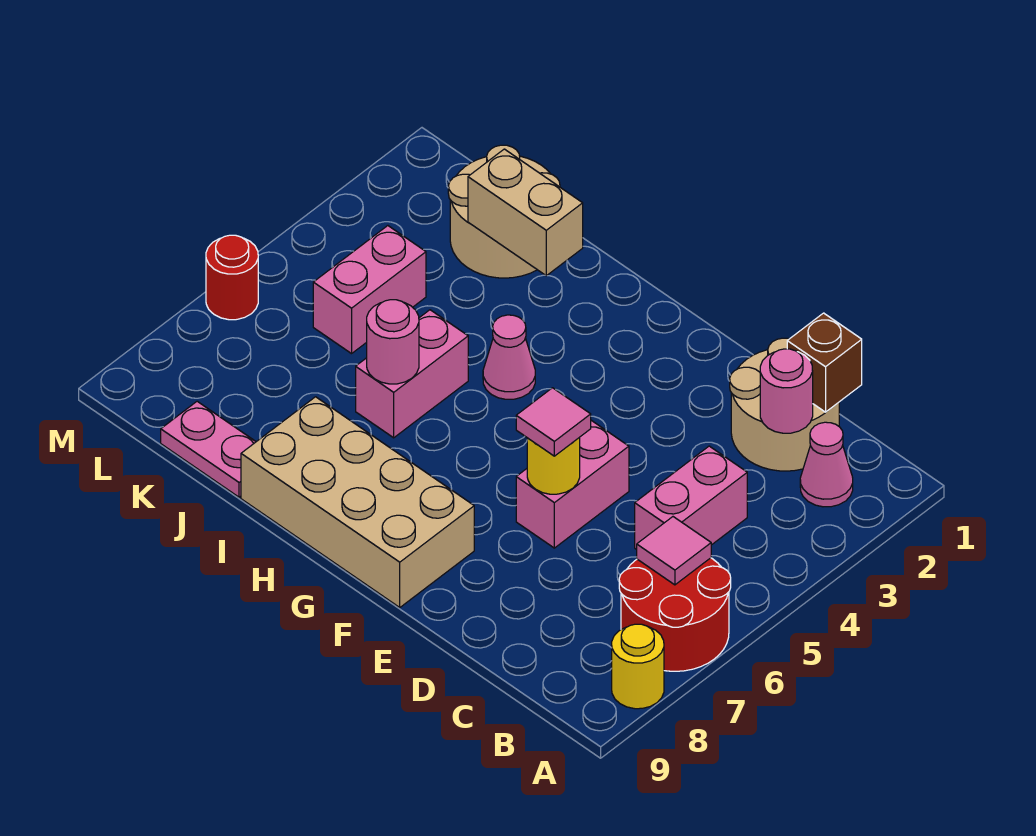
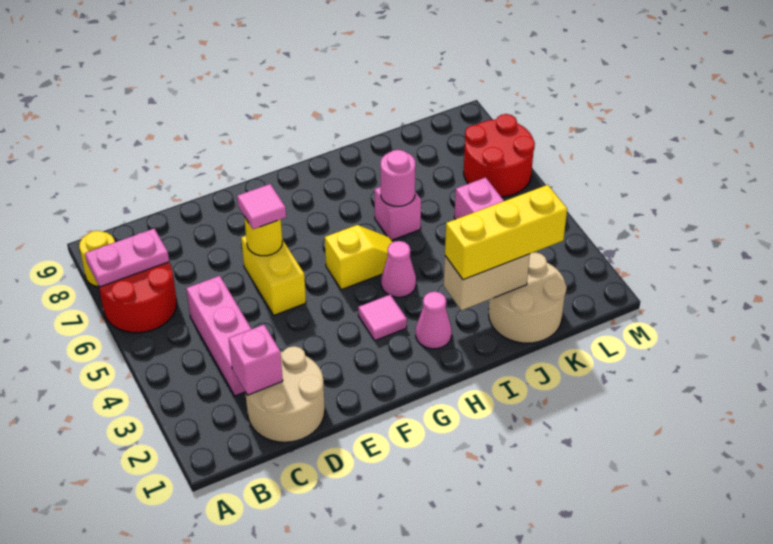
pink 1x1 cone [800,422,853,507] -> pink 1x1 cone moved to [416,292,452,349]
pink 1x1 tile [637,517,711,585] -> pink 1x1 tile moved to [358,295,407,341]
brown 1x1 brick [787,313,862,412] -> none
pink 1x1 round brick [760,349,813,433] -> pink 1x1 brick [229,325,283,395]
pink 1x2 brick [635,446,747,549] -> pink 1x3 brick [186,276,251,396]
pink 1x2 brick [516,420,629,548] -> yellow 1x2 brick [241,236,306,315]
tan 2x4 brick [241,397,474,607] -> none
none -> yellow 1x2 slope [325,225,393,290]
none -> yellow 1x3 brick [445,185,567,280]
pink 1x2 brick [356,310,468,438] -> pink 1x1 brick [374,187,421,240]
pink 1x2 plate [161,401,256,497] -> pink 1x2 plate moved to [85,228,169,287]
red 1x1 round brick [206,235,258,320] -> red 2x2 round brick [464,114,535,197]

